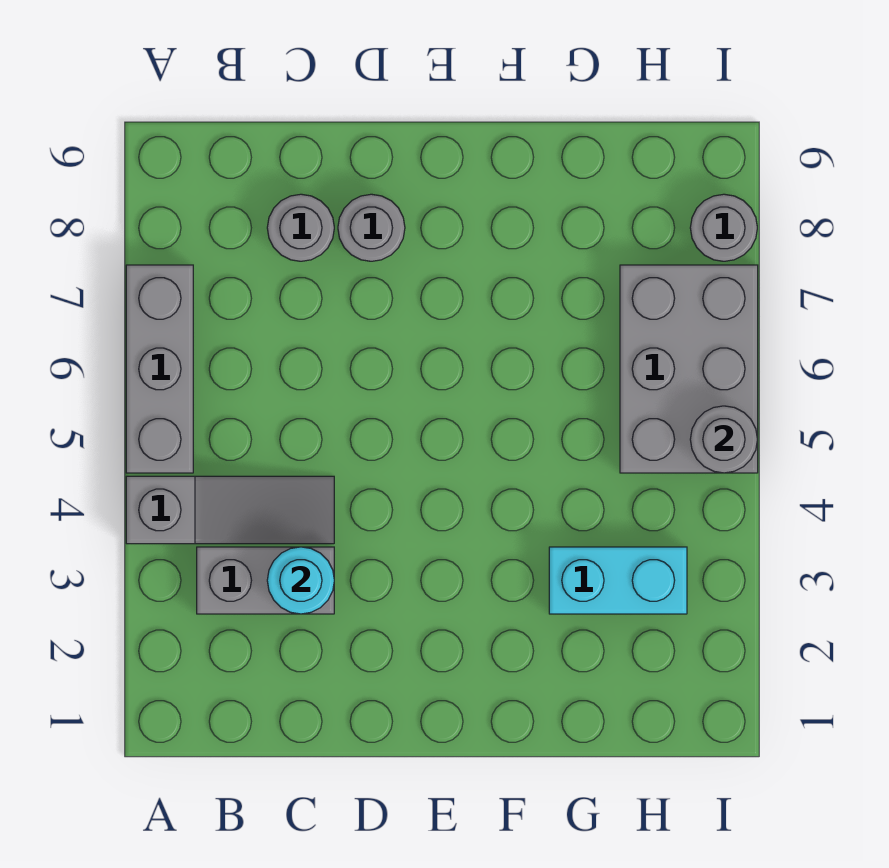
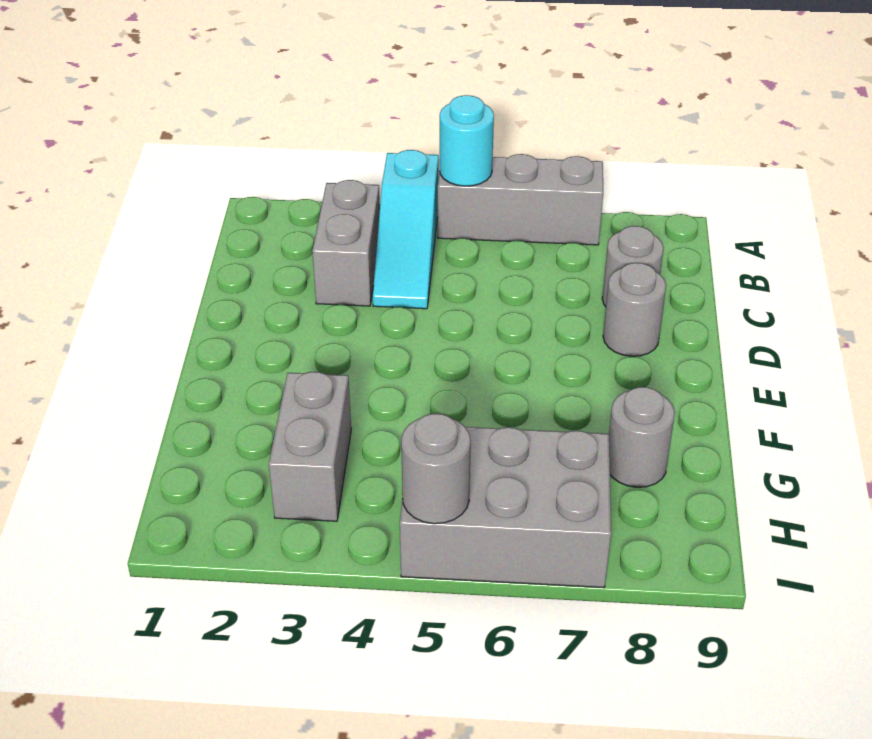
grey 1x3 slope [126,476,334,544] -> cyan 1x3 slope [373,150,439,309]
cyan 1x1 round brick [267,547,334,614] -> cyan 1x1 round brick moved to [440,95,494,186]
cyan 1x2 brick [549,547,687,614] -> grey 1x2 brick [269,372,351,521]
grey 1x1 round brick [690,194,757,261] -> grey 1x1 round brick moved to [609,387,675,487]

